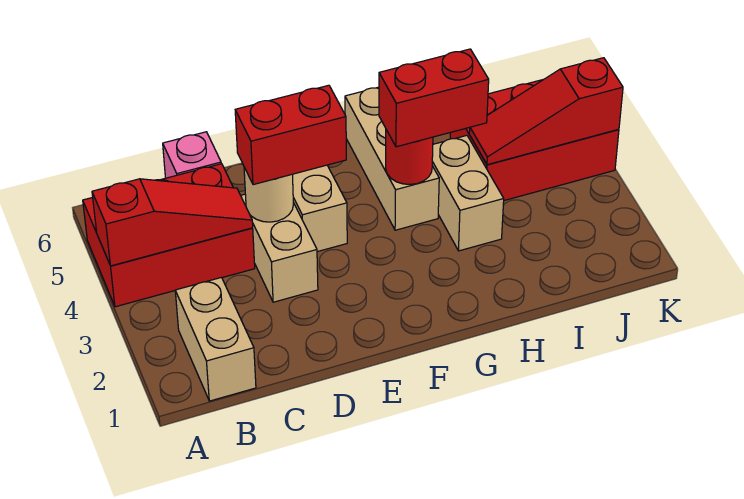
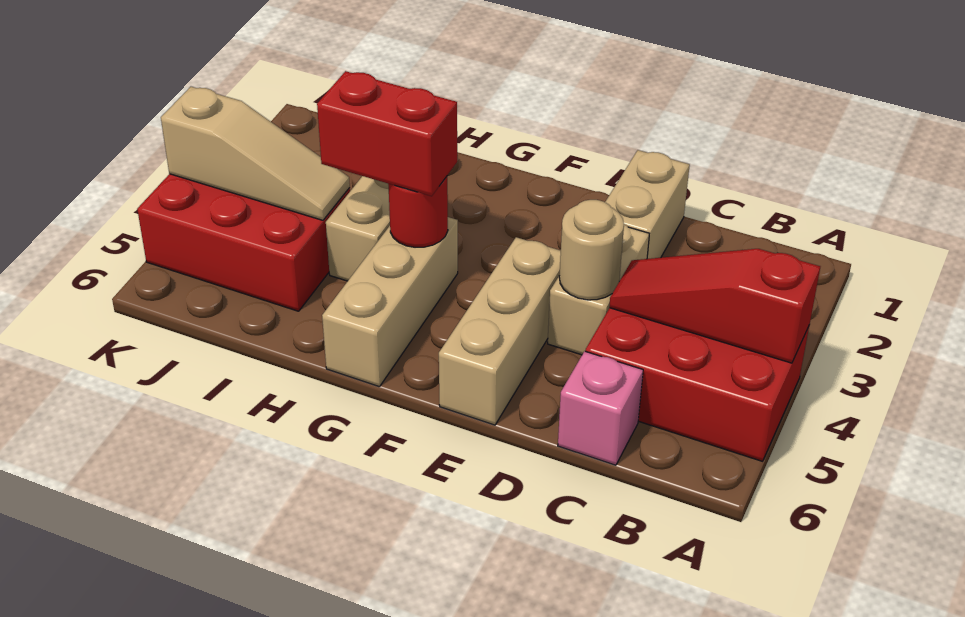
tan 1x2 brick [175,278,256,401] -> tan 1x2 brick moved to [605,150,690,259]
red 1x2 brick [235,85,346,185] -> none
red 1x3 slope [469,58,623,165] -> tan 1x3 slope [161,87,350,220]

